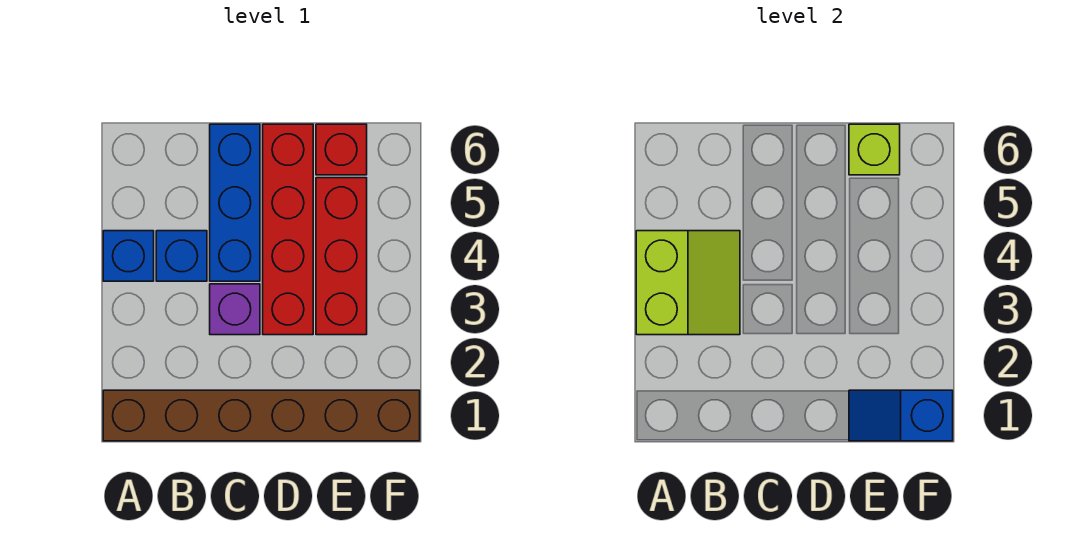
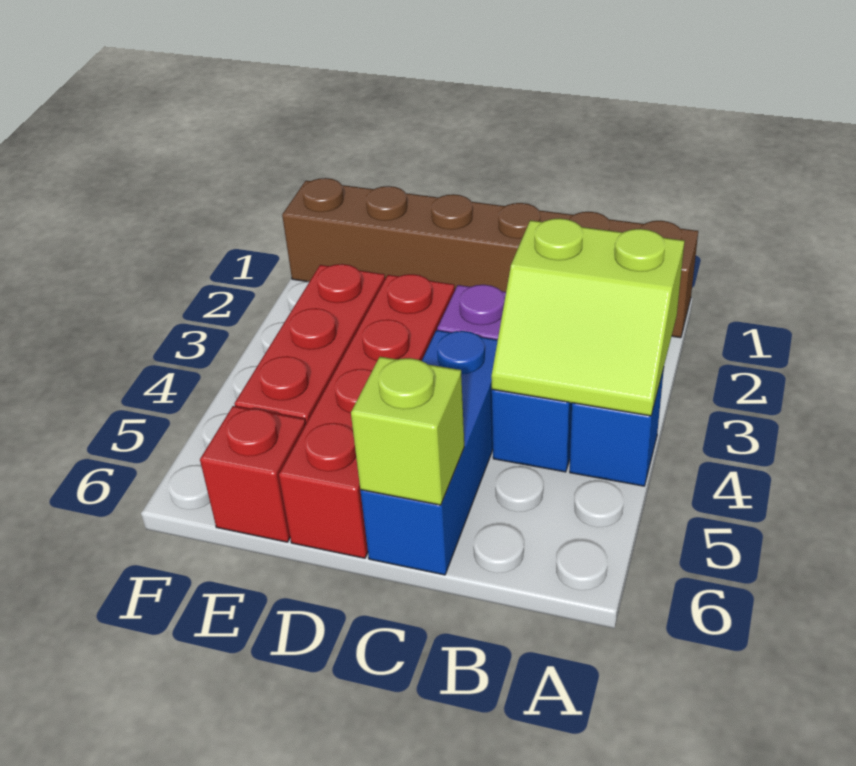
lime 2x2 slope [636,231,740,335] -> lime 2x2 slope turned to [491,218,684,416]
blue 1x2 slope [849,390,953,441] -> none
lime 1x1 brick [849,124,900,175] -> lime 1x1 brick moved to [351,357,464,505]

